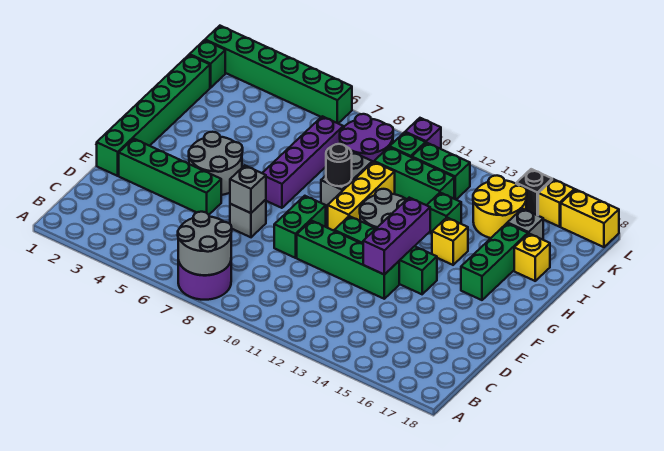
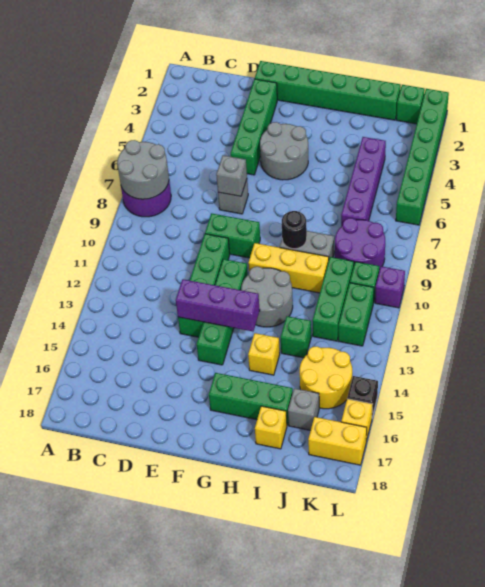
purple 1x4 brick [262,116,343,208] -> purple 1x4 brick turned to [341,137,386,226]
yellow 1x2 brick [561,189,619,247] -> yellow 1x2 brick turned to [308,417,367,465]

